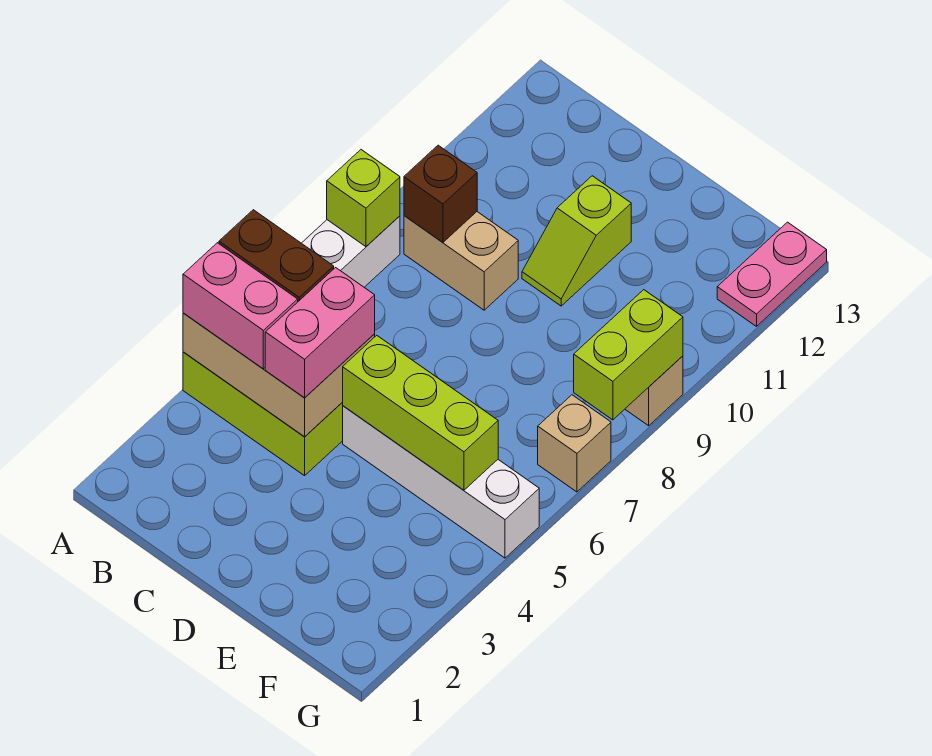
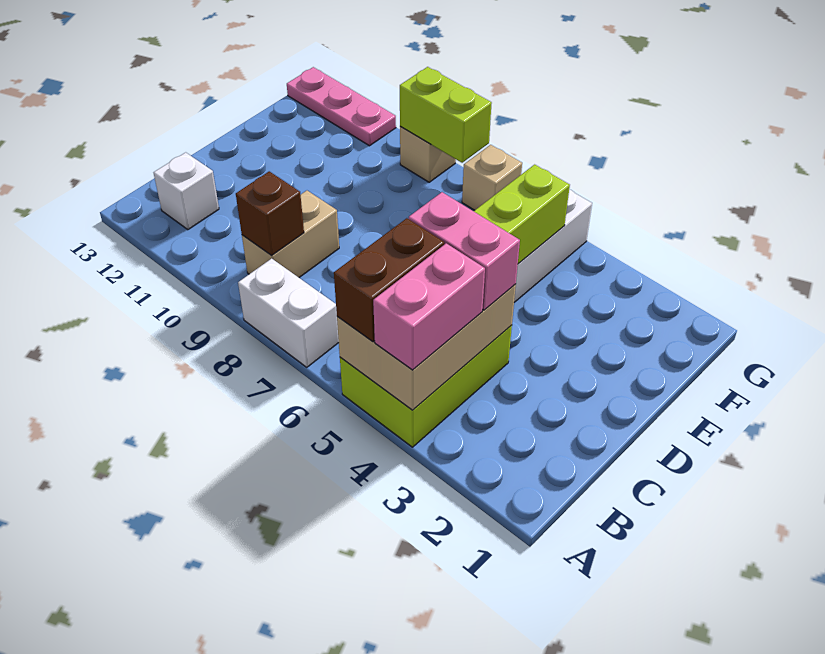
lime 1x1 brick [327,150,400,247] -> none
none -> white 1x1 brick [154,152,219,230]
lime 1x2 slope [522,176,631,306] -> none
pink 1x2 plate [717,222,827,326] -> pink 1x3 plate [287,67,396,146]

